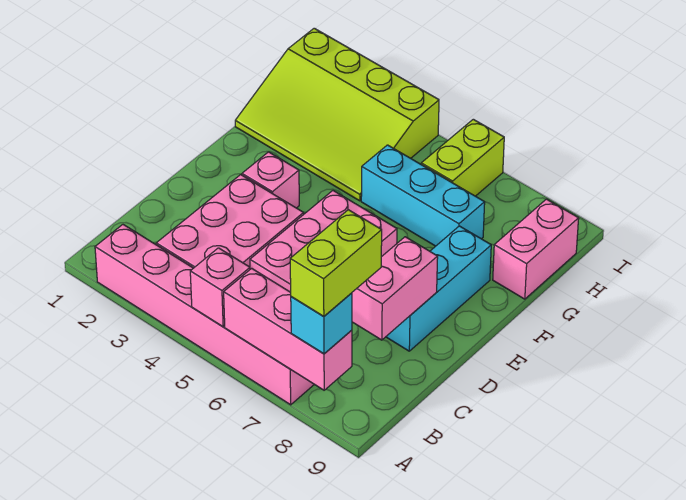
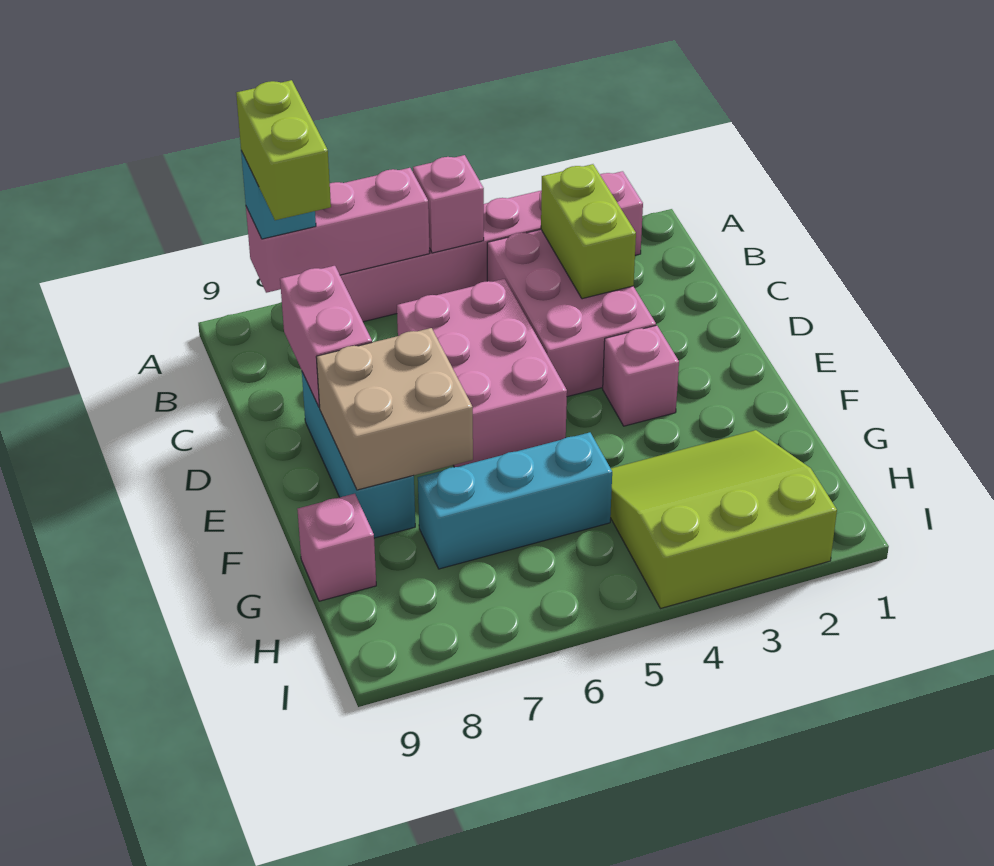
none -> tan 2x2 brick [316,328,473,490]
lime 3x4 slope [235,28,439,201] -> lime 3x3 slope [610,430,837,609]
pink 1x2 brick [493,199,579,299] -> pink 1x1 brick [297,494,376,601]
lime 1x2 brick [421,119,504,196] -> lime 1x2 brick moved to [541,164,636,299]

